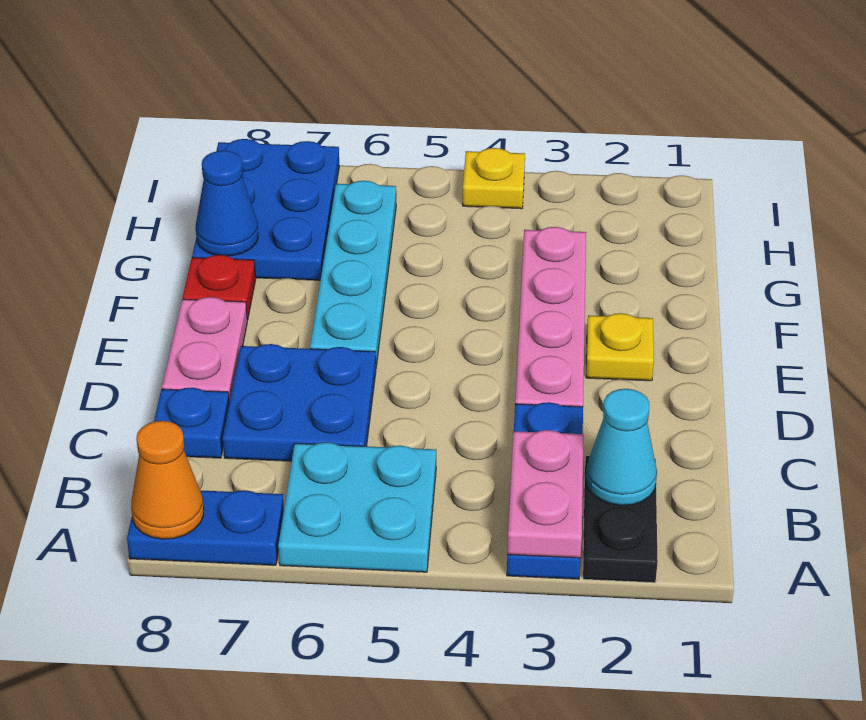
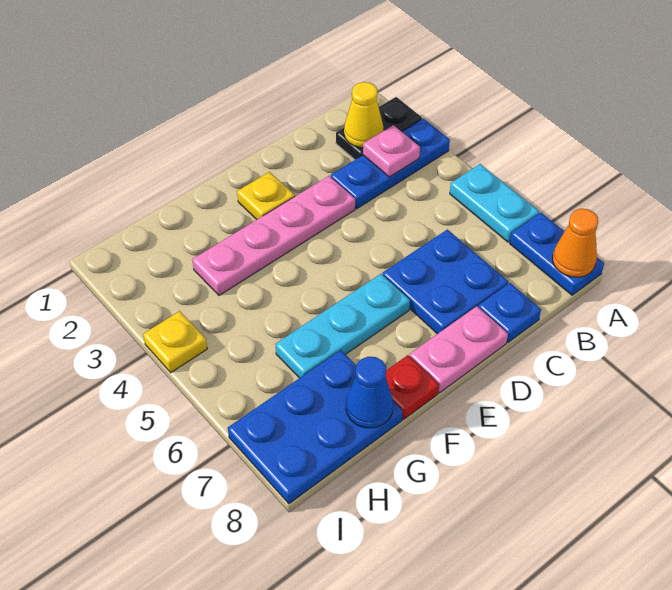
pink 1x2 plate [507,430,584,558] -> pink 1x1 plate [363,125,420,177]
cyan 2x2 plate [278,442,436,572] -> cyan 1x2 plate [450,164,539,242]
cyan 1x1 cone [585,389,657,506] -> yellow 1x1 cone [344,82,383,148]
cyan 1x4 plate [310,181,396,366] -> cyan 1x3 plate [276,274,410,378]

